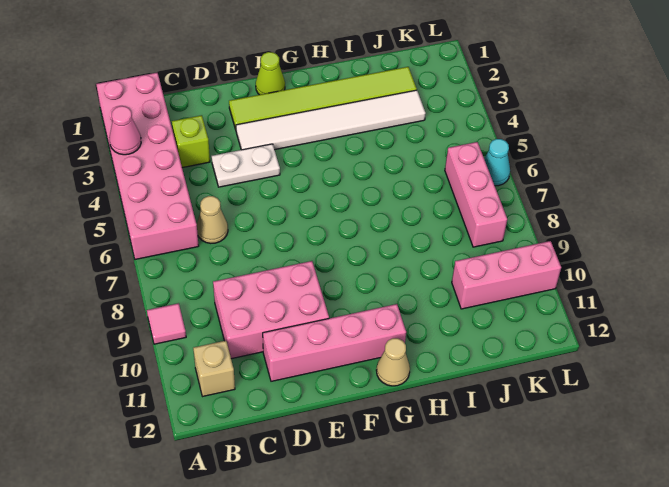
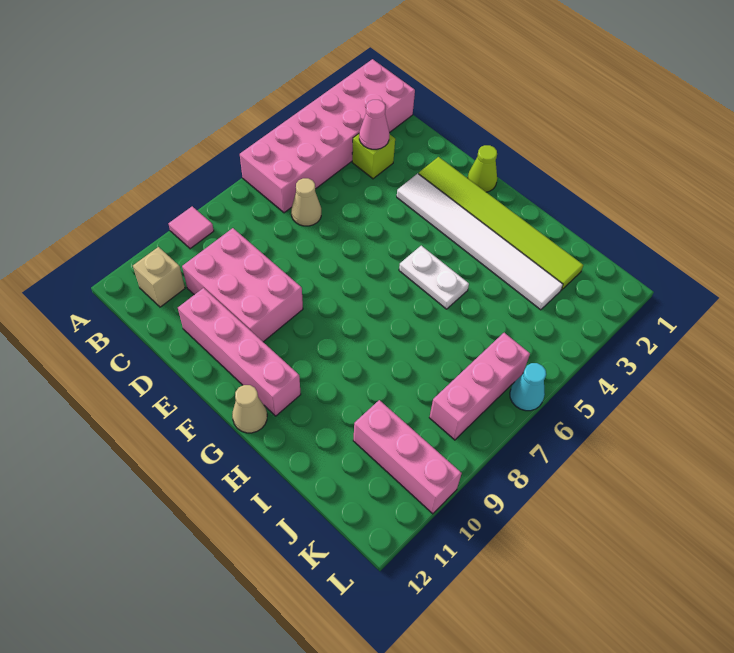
pink 1x1 cone [109,106,141,155] -> pink 1x1 cone moved to [359,100,389,149]
white 1x2 plate [212,144,280,187] -> white 1x2 plate moved to [399,246,469,309]

